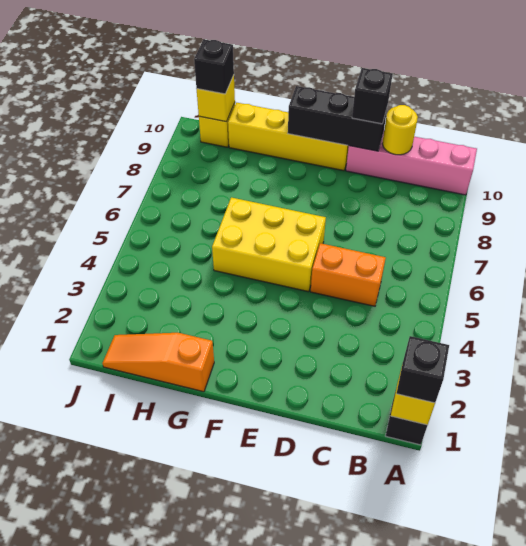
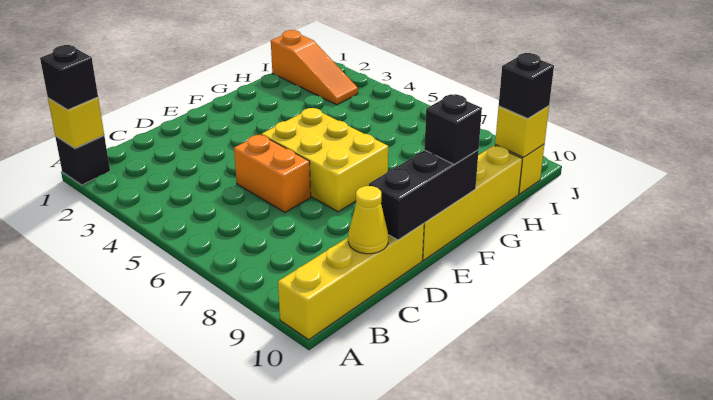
pink 1x4 brick [346,132,477,195] -> yellow 1x4 brick [278,223,424,340]
orange 1x2 brick [311,243,386,306] -> orange 1x2 brick turned to [234,134,311,212]
yellow 1x1 round brick [382,105,418,155] -> yellow 1x1 cone [348,186,388,254]
black 1x1 brick [352,68,393,124] -> black 1x1 brick moved to [424,94,482,164]
yellow 2x3 brick [212,197,326,292] -> yellow 2x3 brick turned to [261,108,388,212]
orange 1x3 slope [103,333,214,392] -> orange 1x3 slope turned to [271,30,358,105]

